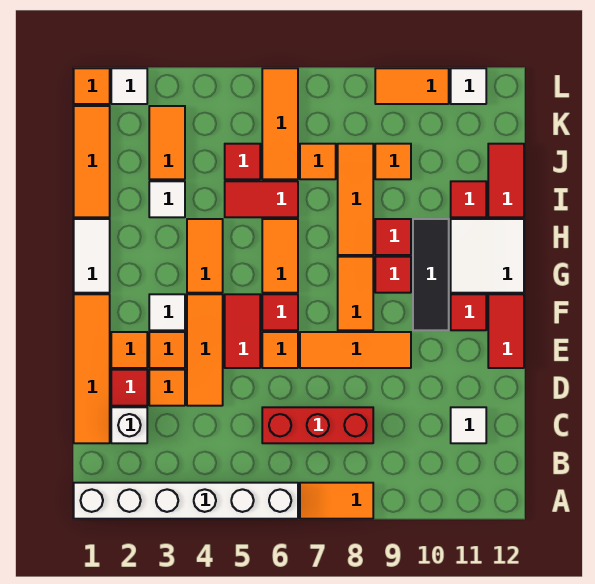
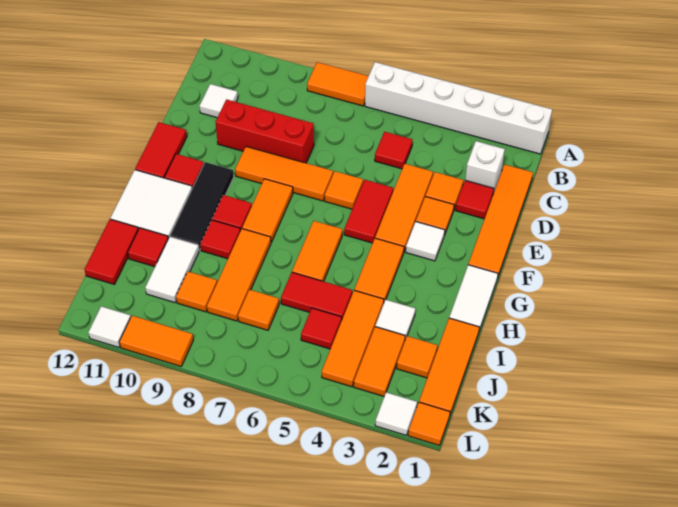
red 1x3 brick [262,407,373,443] -> red 1x3 brick moved to [215,99,314,163]
orange 1x1 tile [111,332,147,368] -> orange 1x1 tile moved to [397,336,437,378]
red 1x1 tile [262,294,298,330] -> red 1x1 tile moved to [375,132,412,169]
none -> white 1x2 tile [145,237,199,303]
orange 1x3 tile [262,68,298,179] -> orange 1x3 tile moved to [322,290,384,387]

